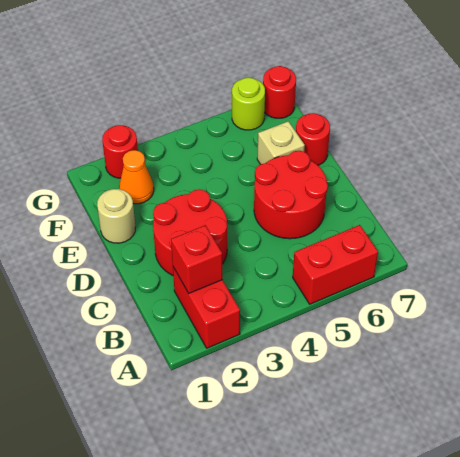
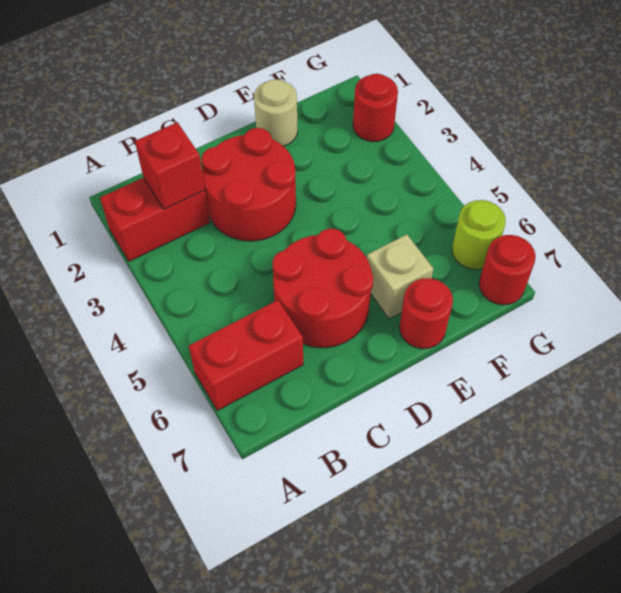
red 1x2 brick [293,225,378,304] -> red 1x2 brick turned to [189,300,303,411]
orange 1x1 cone [119,150,154,204] -> none

